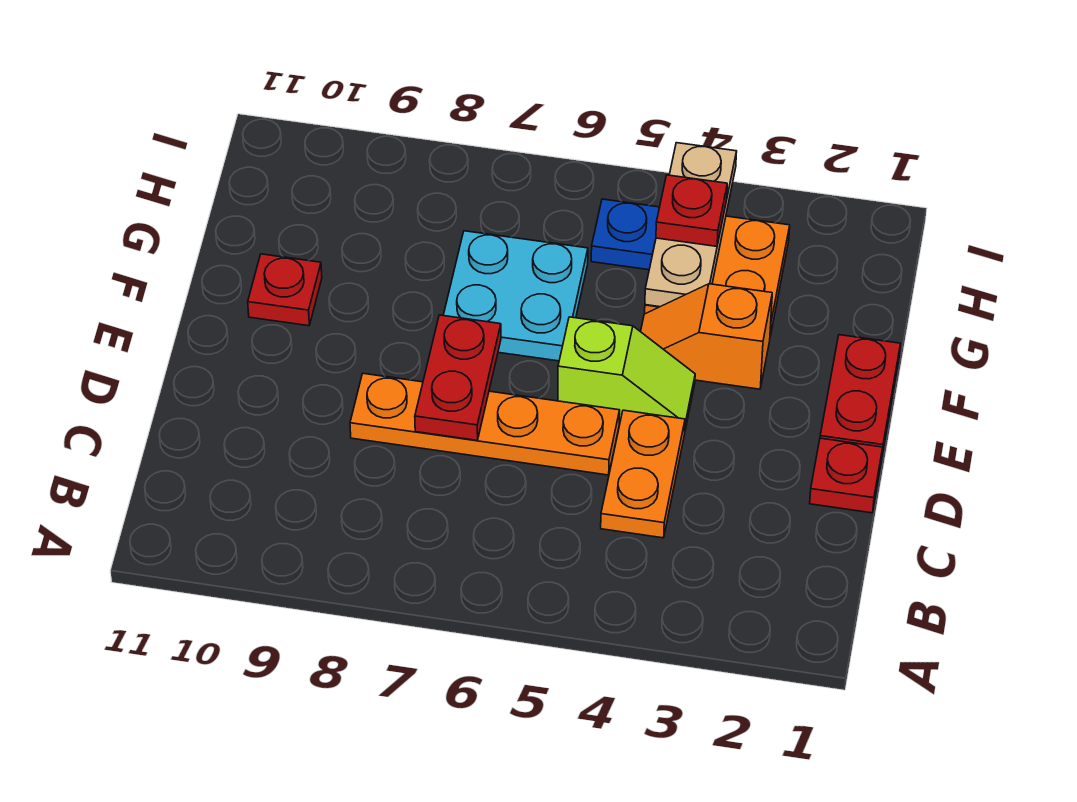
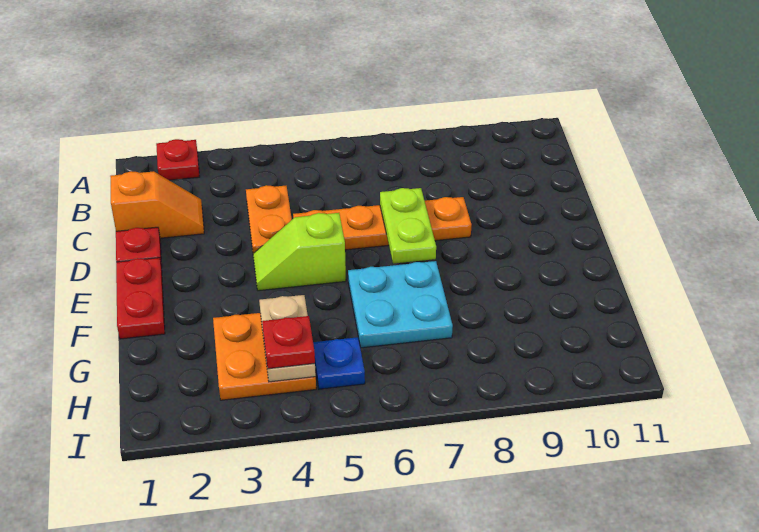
red 1x2 plate [415,315,501,440] -> lime 1x2 plate [380,188,436,264]
orange 1x2 slope [641,284,772,389] -> orange 1x2 slope moved to [110,171,204,238]
red 1x1 plate [248,254,322,326] -> red 1x1 plate moved to [156,139,200,180]
tan 1x3 plate [645,143,737,307] -> tan 1x2 plate [259,295,316,382]

